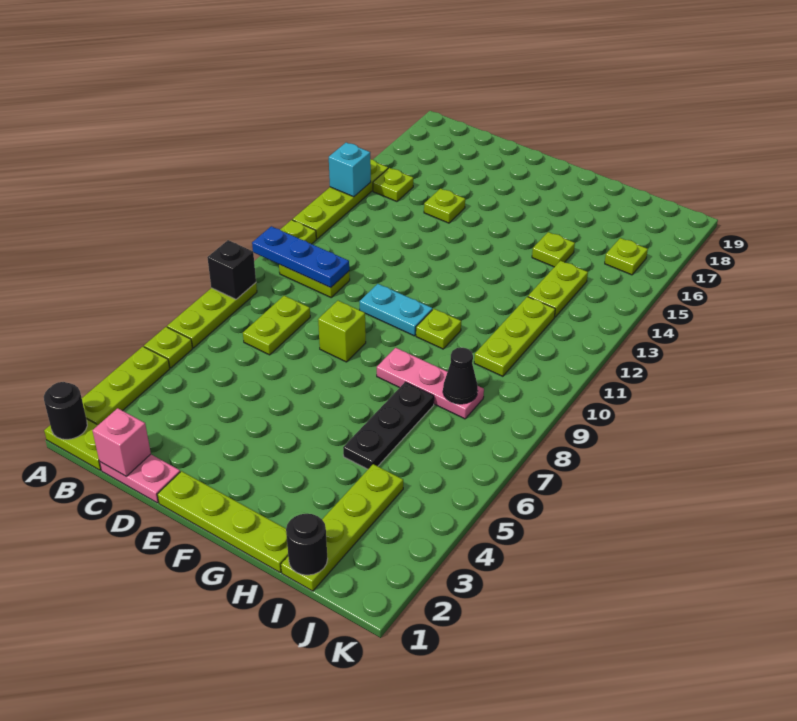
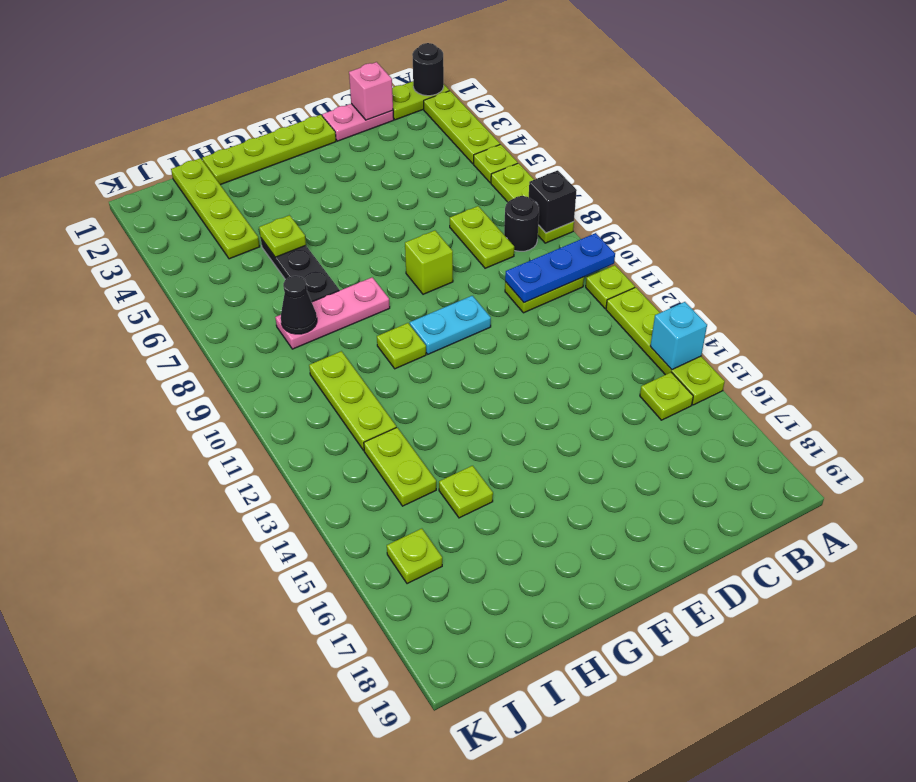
lime 1x1 plate [424,189,465,223] -> lime 1x1 plate moved to [259,215,306,257]
black 1x1 round brick [286,514,328,575] -> black 1x1 round brick moved to [504,196,539,251]

